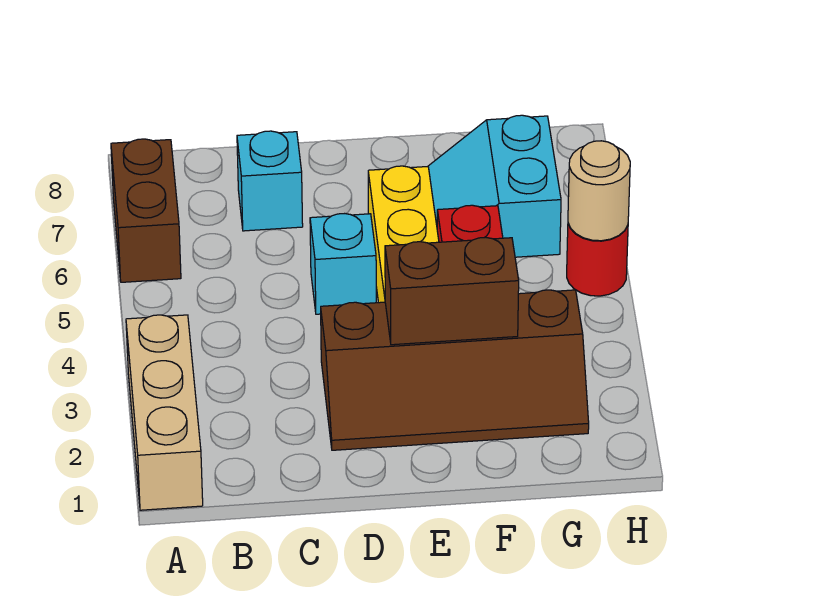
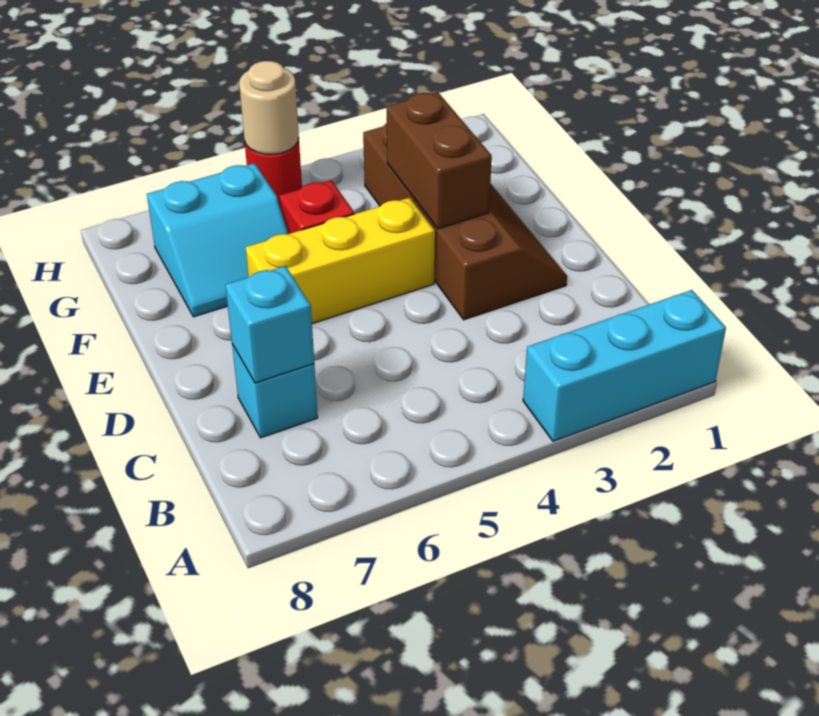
tan 1x3 brick [126,315,203,510] -> cyan 1x3 brick [523,290,726,441]
brown 1x2 brick [111,139,181,282] -> none
cyan 1x1 brick [310,214,376,314] -> cyan 1x1 brick moved to [225,266,314,383]

